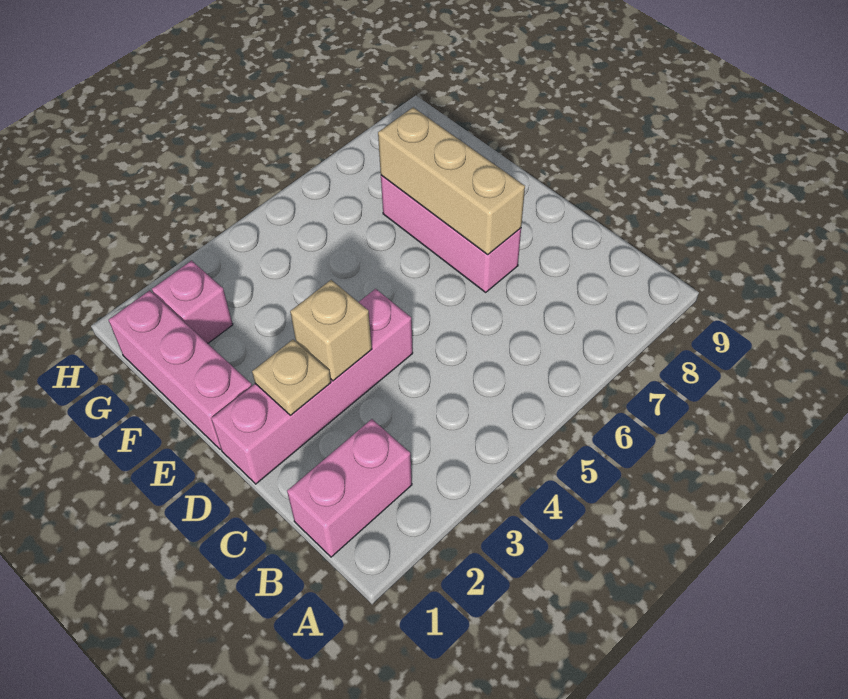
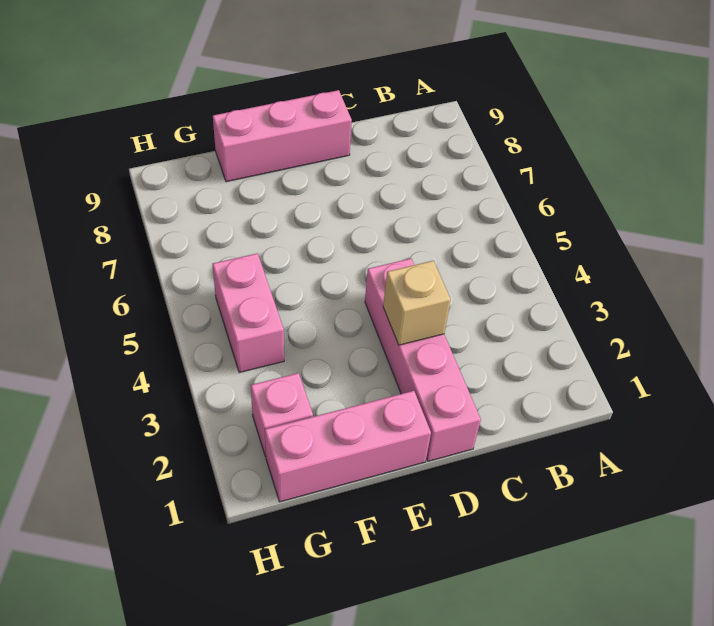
pink 1x2 brick [287,419,412,557] -> pink 1x2 brick moved to [213,253,284,373]
tan 1x1 plate [252,340,331,415] -> none
pink 1x3 brick [381,175,521,292] -> pink 1x3 brick moved to [213,90,352,182]
tan 1x3 brick [378,107,525,254] -> none

